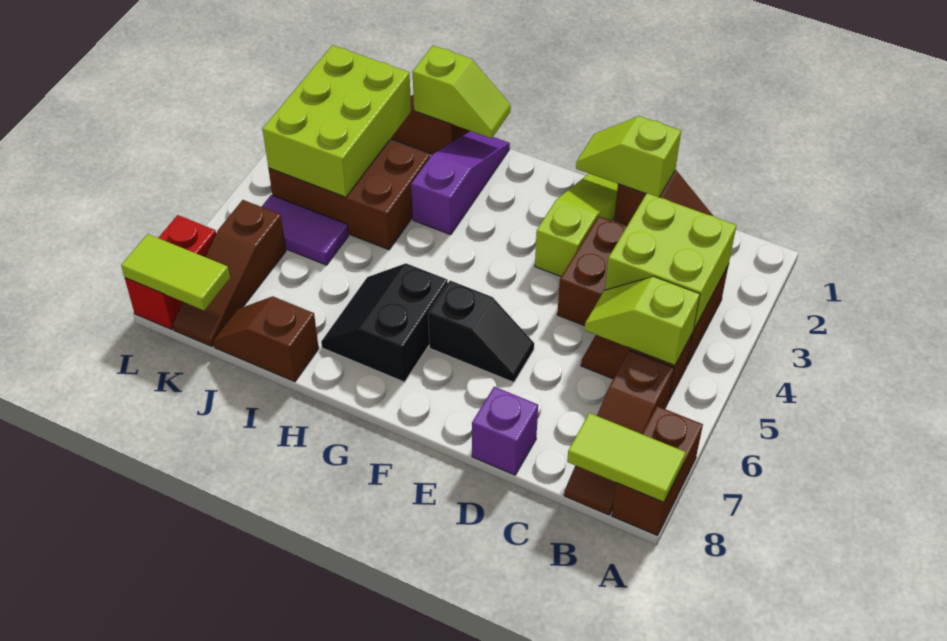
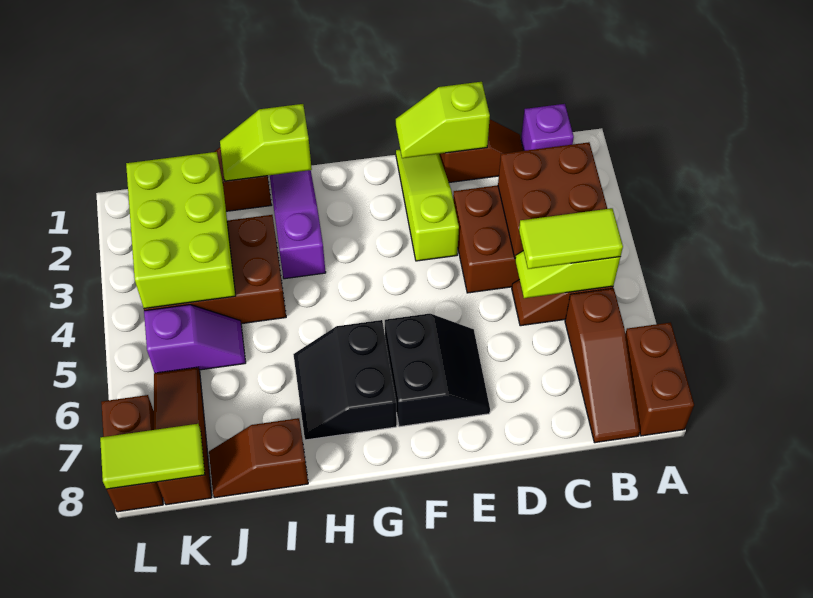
lime 1x2 tile [567,413,686,502] -> lime 1x2 tile moved to [519,208,623,269]
lime 2x2 brick [605,193,737,330] -> brown 2x2 brick [498,142,607,258]
purple 1x1 brick [472,387,538,475] -> purple 1x1 brick moved to [521,104,574,151]
black 1x2 slope [428,281,534,382] -> black 2x2 slope [385,314,490,427]
lime 1x2 slope [413,46,511,138] -> lime 1x2 slope turned to [220,104,312,181]
purple 1x2 tile [262,195,349,265] -> purple 1x2 slope [144,305,246,373]
brown 1x3 slope [173,200,286,347] -> brown 1x3 slope turned to [154,367,212,505]
red 1x2 brick [125,215,216,329] -> brown 1x2 brick [101,395,163,512]

